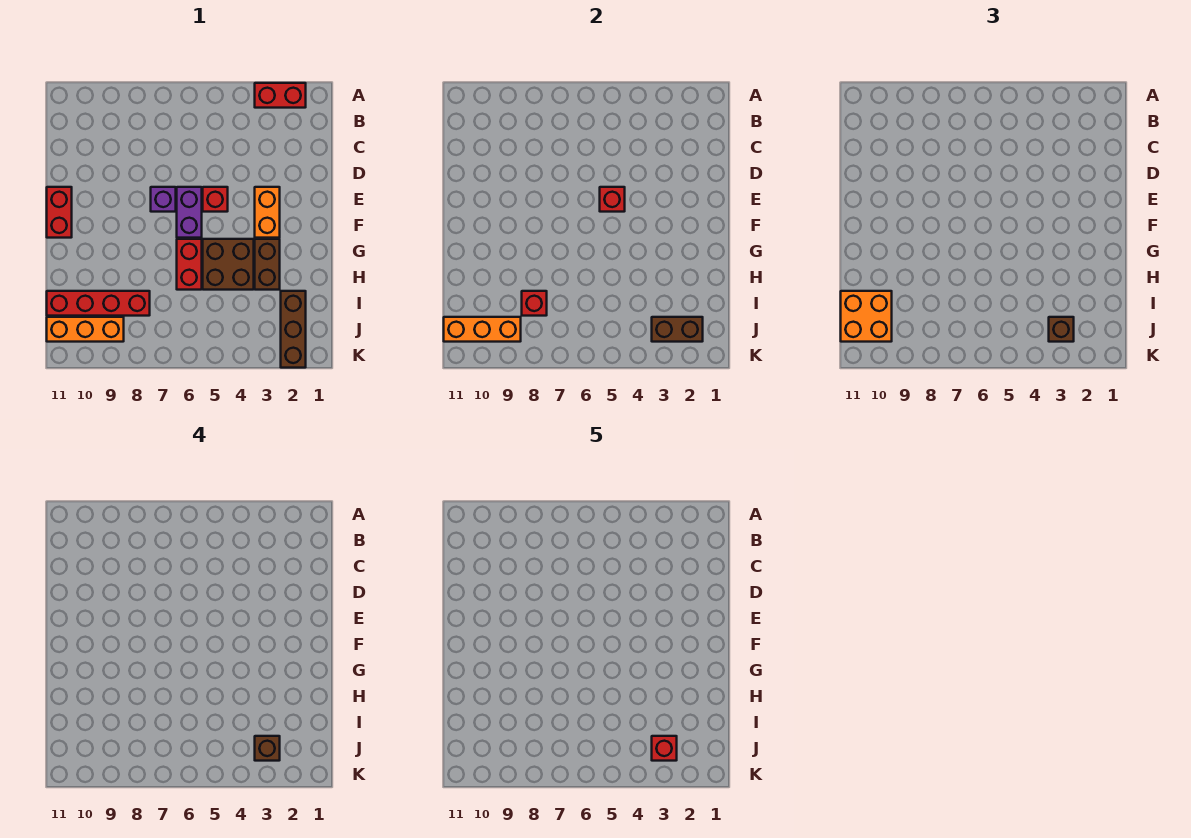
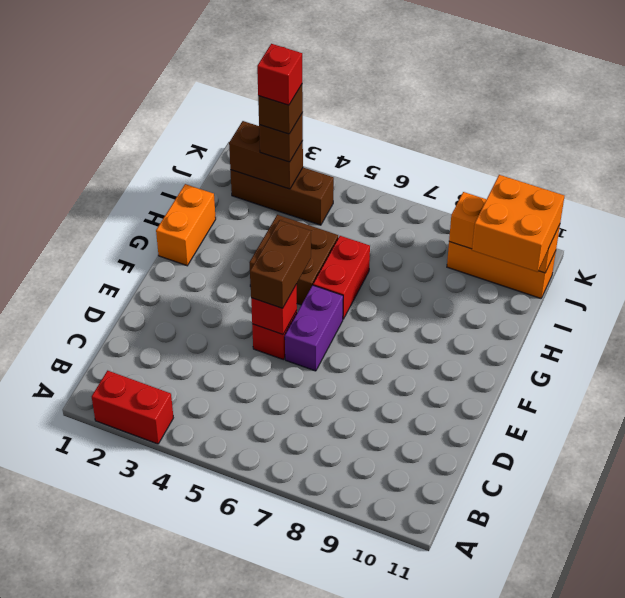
orange 1x2 brick [255,187,280,238] -> orange 1x2 brick moved to [156,184,216,266]
purple 1x1 brick [151,187,176,212] -> none
red 1x2 brick [47,187,72,238] -> none
brown 1x2 brick [255,239,280,290] -> brown 1x2 brick moved to [250,220,311,308]
brown 1x3 brick [281,291,306,368] -> brown 1x3 brick turned to [230,168,334,225]
red 1x4 brick [47,291,150,316] -> none
red 1x1 brick [522,291,547,316] -> none

